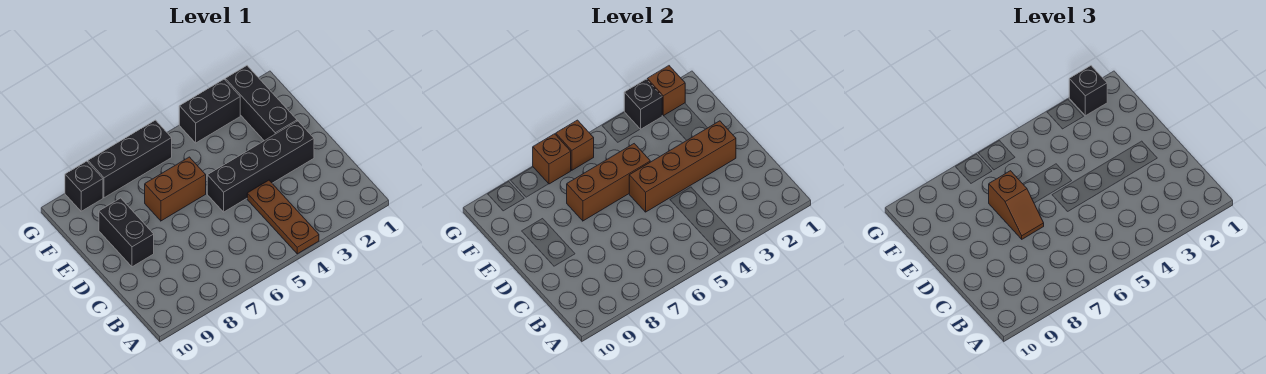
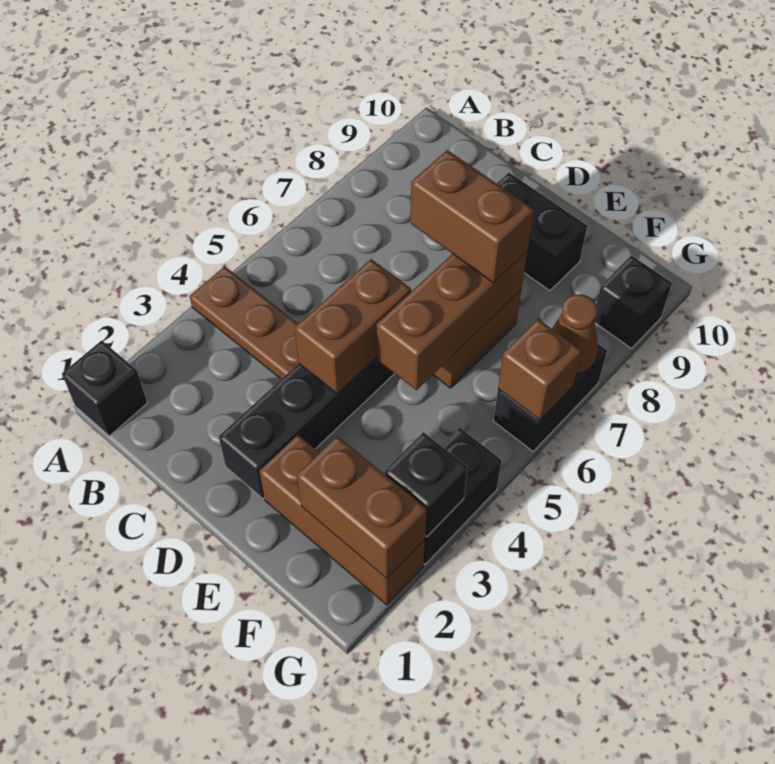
brown 1x4 brick [629,121,736,212] -> brown 1x2 brick [295,259,411,394]
brown 1x2 slope [989,171,1044,239] -> brown 1x2 brick [410,150,534,283]
black 1x3 brick [225,66,297,141] -> brown 1x3 brick [259,435,425,605]
brown 1x1 brick [647,66,685,116] -> brown 1x2 brick [297,436,427,579]
black 1x1 brick [1069,66,1107,116] -> black 1x1 brick moved to [62,340,147,436]
black 1x3 brick [88,120,172,198] -> black 1x2 brick [493,344,607,451]
brown 1x1 brick [533,134,571,184] -> brown 1x1 cone [552,294,598,374]

